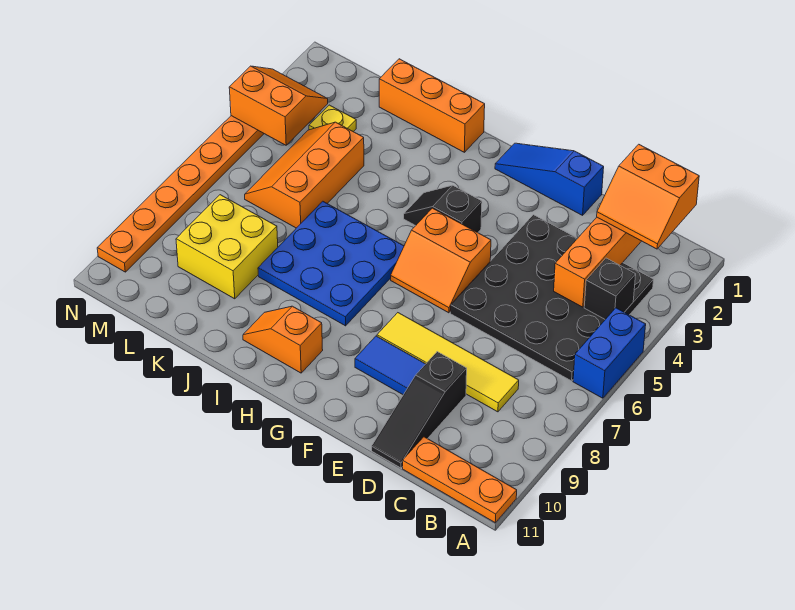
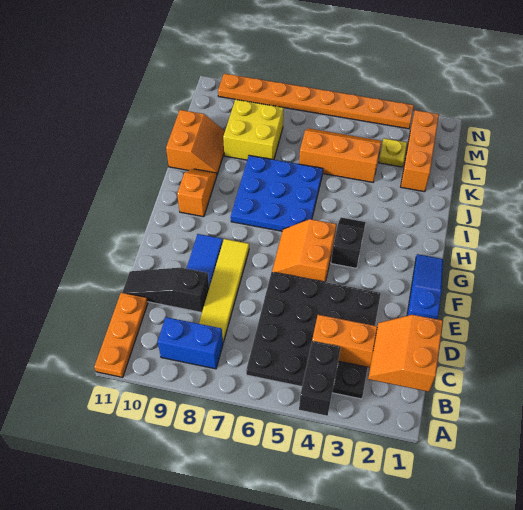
blue 1x2 brick [573,308,646,398] -> blue 1x2 brick moved to [158,317,223,369]
black 1x1 brick [584,258,636,319] -> black 1x2 brick [299,341,341,416]
orange 1x3 brick [379,59,485,152] -> orange 1x3 brick moved to [401,110,439,192]
orange 2x2 slope [229,66,328,145] -> orange 2x2 slope moved to [166,110,225,174]

